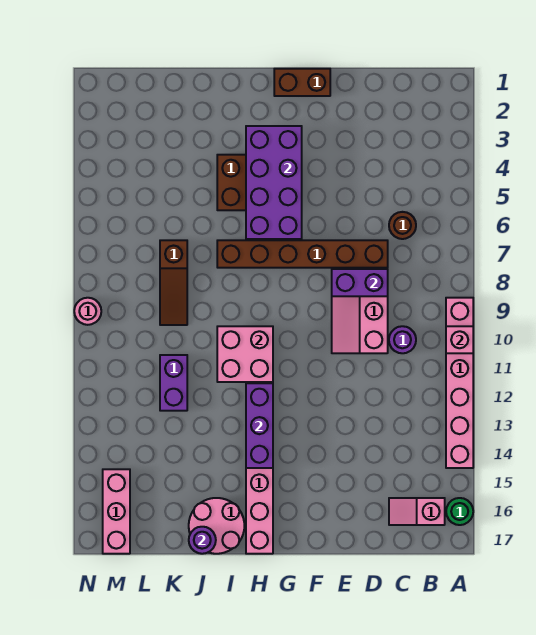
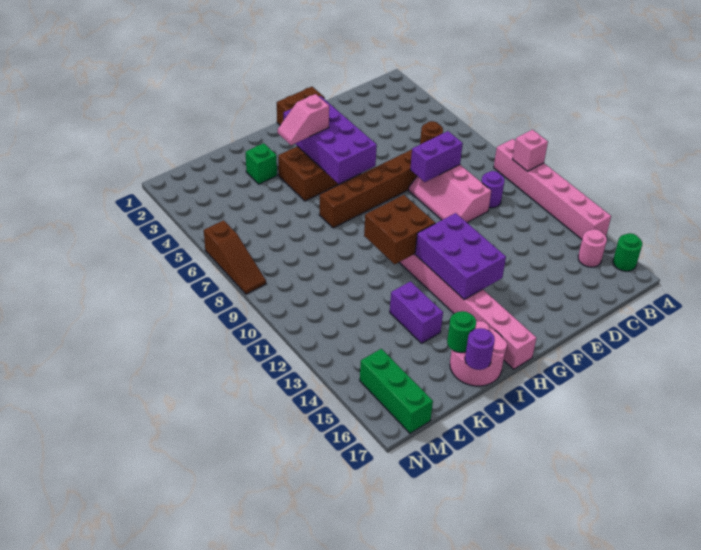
pink 1x2 slope [389,498,445,525] -> pink 1x2 slope moved to [278,94,329,145]
pink 2x2 brick [217,326,273,382] -> brown 2x2 brick [364,195,435,264]
purple 1x3 brick [246,383,273,468] -> purple 2x3 brick [415,213,506,299]
none -> green 1x1 brick [246,143,277,184]
none -> green 1x1 round brick [447,311,476,352]
brown 1x3 slope [160,240,187,325] -> brown 1x3 slope moved to [204,220,266,294]
purple 1x2 brick [160,355,187,411] -> purple 1x2 brick moved to [390,281,443,343]
pink 1x3 brick [103,469,130,554] -> green 1x3 brick [360,349,433,433]
pink 1x1 round brick [74,298,101,325] -> pink 1x1 round brick moved to [578,229,607,267]

